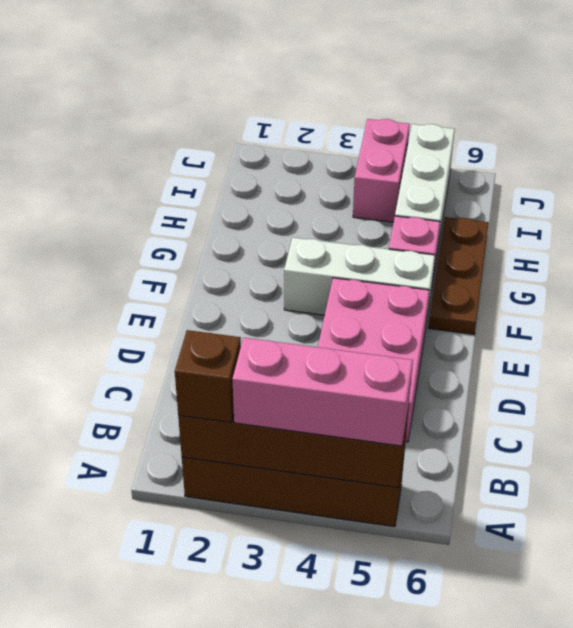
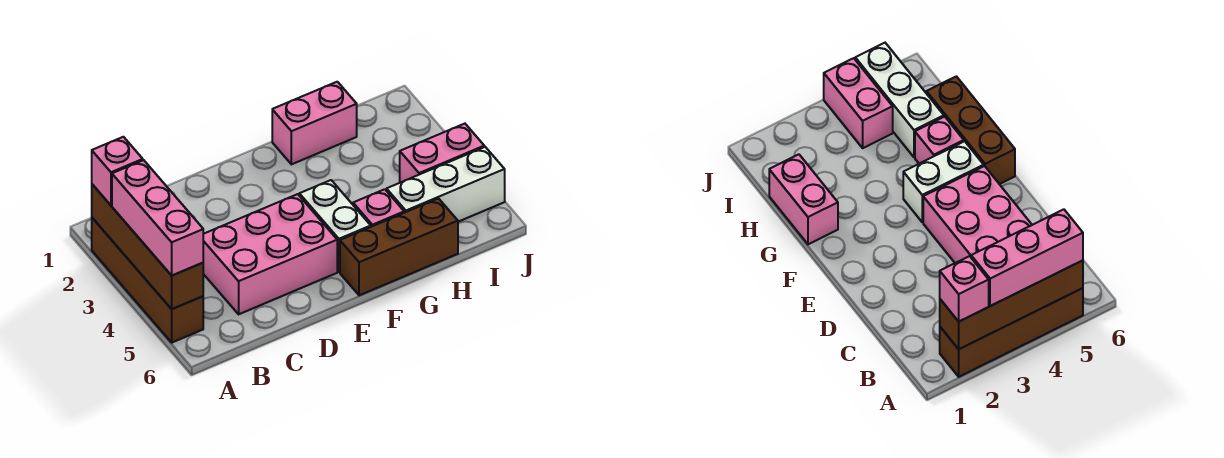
brown 1x1 brick [175,330,241,422] -> pink 1x1 brick [92,137,143,205]
white 1x3 brick [284,238,435,324] -> white 1x2 brick [299,180,371,272]
brown 1x3 plate [428,217,489,334] -> brown 1x3 brick [340,199,458,295]
none -> pink 1x2 brick [272,82,357,164]

